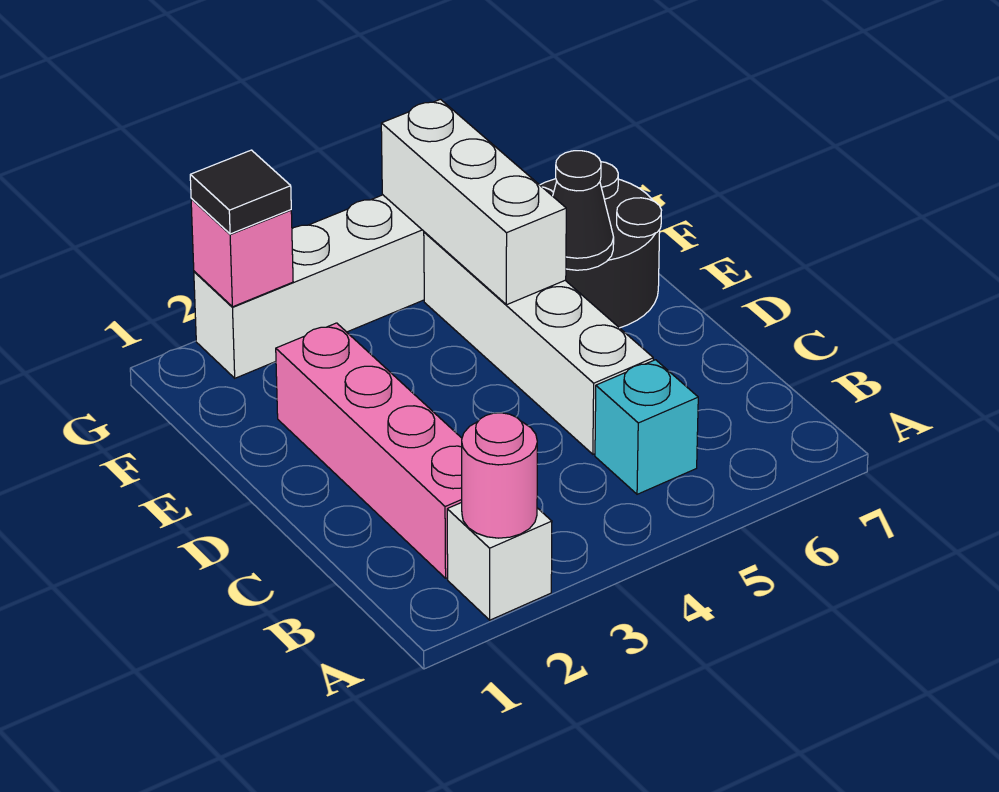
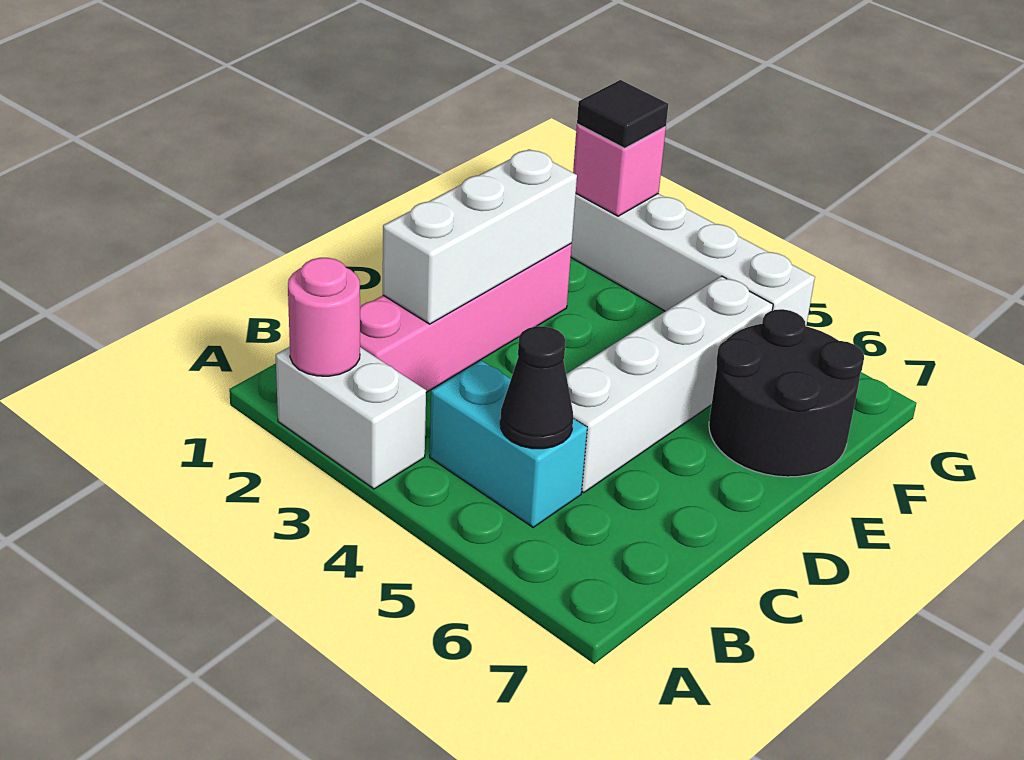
white 1x1 brick [447,502,552,620] -> white 1x2 brick [276,347,426,489]
cyan 1x1 brick [595,360,698,494] -> cyan 1x2 brick [430,361,587,527]
white 1x3 brick [381,99,566,305] -> white 1x3 brick moved to [383,149,577,324]
black 1x1 cone [553,151,614,270] -> black 1x1 cone moved to [500,326,573,449]

